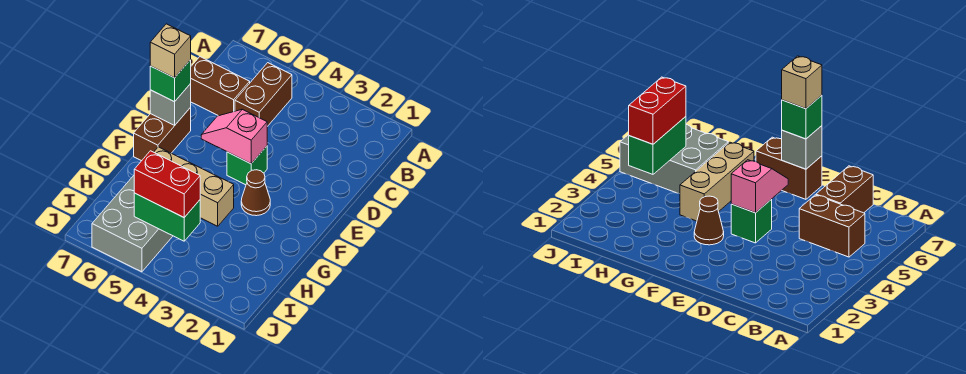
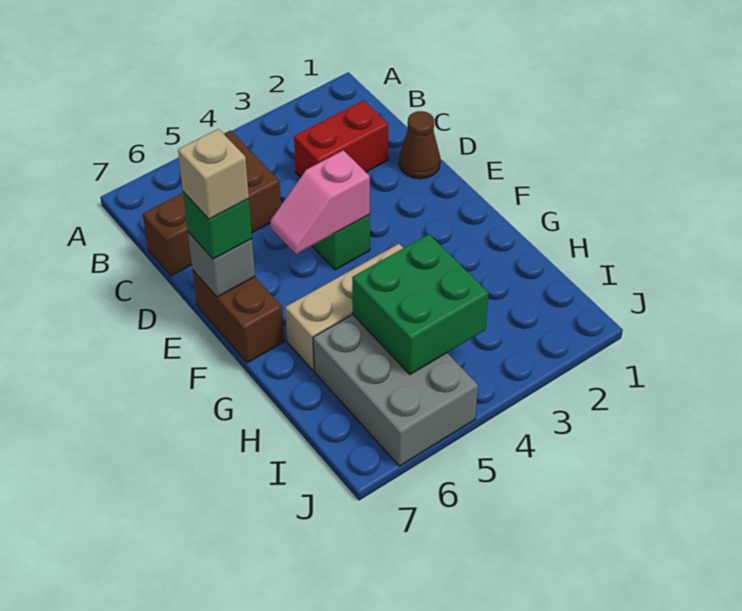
brown 1x1 cone [241,170,270,216] -> brown 1x1 cone moved to [399,111,440,179]
green 1x2 brick [134,193,200,241] -> green 2x2 brick [352,234,489,374]
red 1x2 brick [134,151,200,217] -> red 1x2 brick moved to [294,101,388,178]

